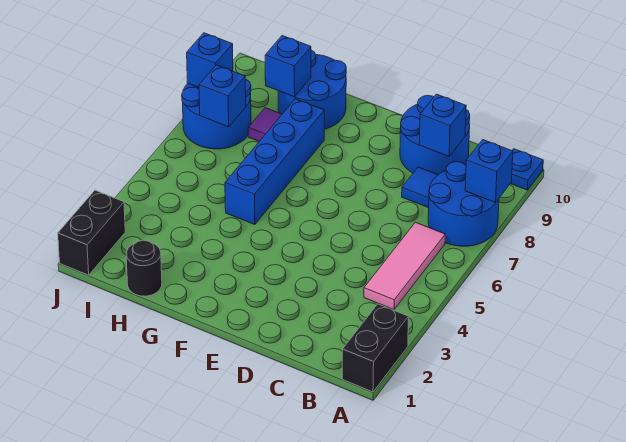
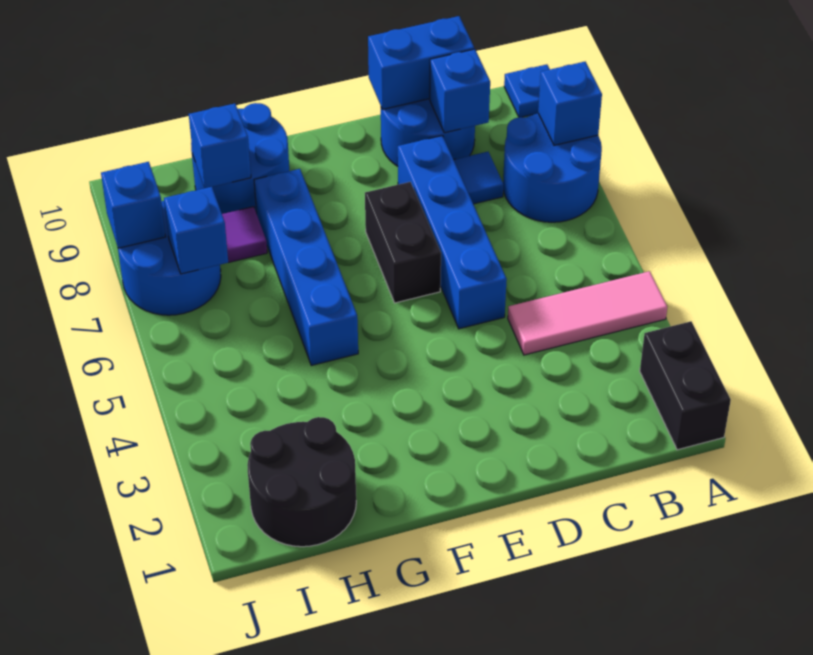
pink 1x3 tile [364,222,445,310] -> pink 1x3 tile turned to [508,271,667,355]
none -> blue 1x2 brick [368,16,474,110]
none -> blue 1x4 brick [398,136,507,329]
black 1x1 round brick [126,240,162,296] -> black 2x2 round brick [247,417,356,547]
black 1x2 brick [58,190,125,275] -> black 1x2 brick moved to [365,182,441,303]

